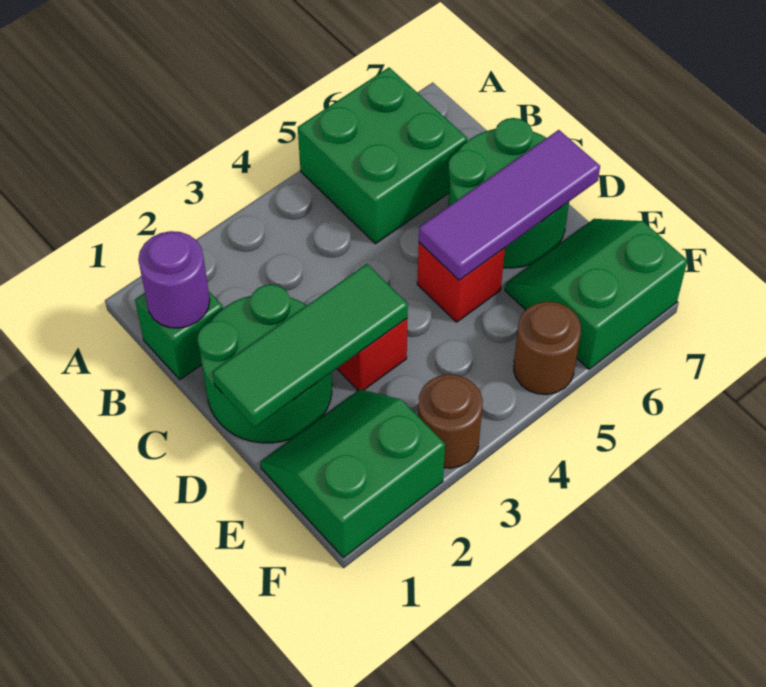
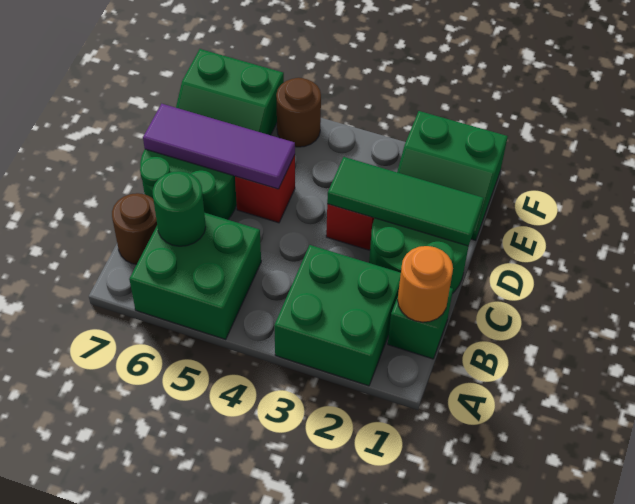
none -> green 2x2 brick [274,245,401,386]
purple 1x1 round brick [138,231,210,328] -> orange 1x1 round brick [398,246,453,322]
none -> green 1x1 round brick [152,171,206,246]
brown 1x1 round brick [418,374,483,468] -> brown 1x1 round brick moved to [112,193,157,264]

